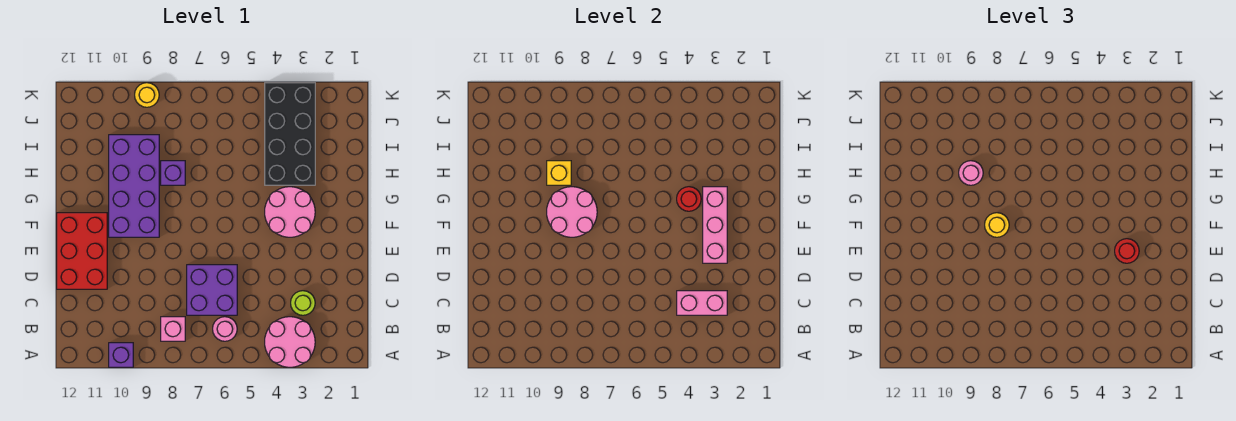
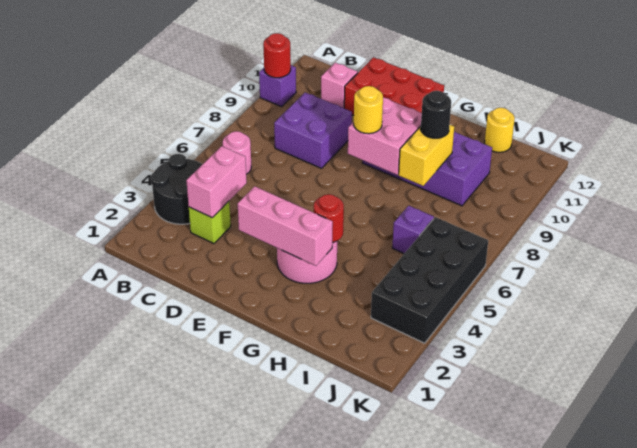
pink 2x2 round brick [265,317,315,367] -> black 2x2 round brick [151,154,202,224]
pink 1x1 brick [161,317,185,341] -> pink 1x1 brick moved to [321,63,358,108]
lime 1x1 round brick [291,291,315,315] -> lime 1x1 brick [189,201,231,244]
purple 2x2 brick [187,265,237,315] -> purple 2x2 brick moved to [274,92,352,168]
red 1x1 round brick [1115,239,1139,263] -> red 1x1 round brick moved to [263,33,291,78]
pink 2x2 round brick [547,187,597,237] -> pink 2x2 brick [348,98,422,175]
black 2x4 brick [265,83,315,185] -> black 2x4 brick turned to [371,217,488,343]
purple 1x1 brick [161,161,185,185] -> purple 1x1 brick moved to [392,206,434,253]
yellow 1x1 brick [547,161,571,185] -> yellow 1x2 brick [399,125,454,186]
pink 1x1 round brick [959,161,983,185] -> black 1x1 round brick [421,91,451,138]
yellow 1x1 round brick [135,83,159,107] -> yellow 1x1 round brick moved to [485,108,515,152]

